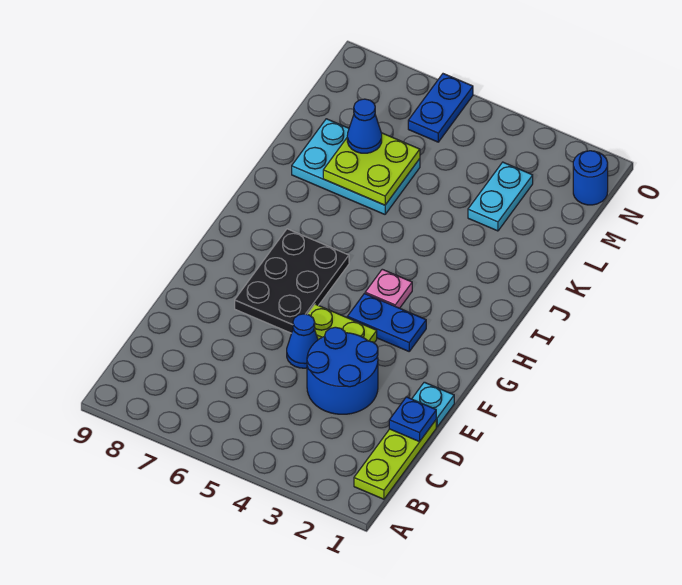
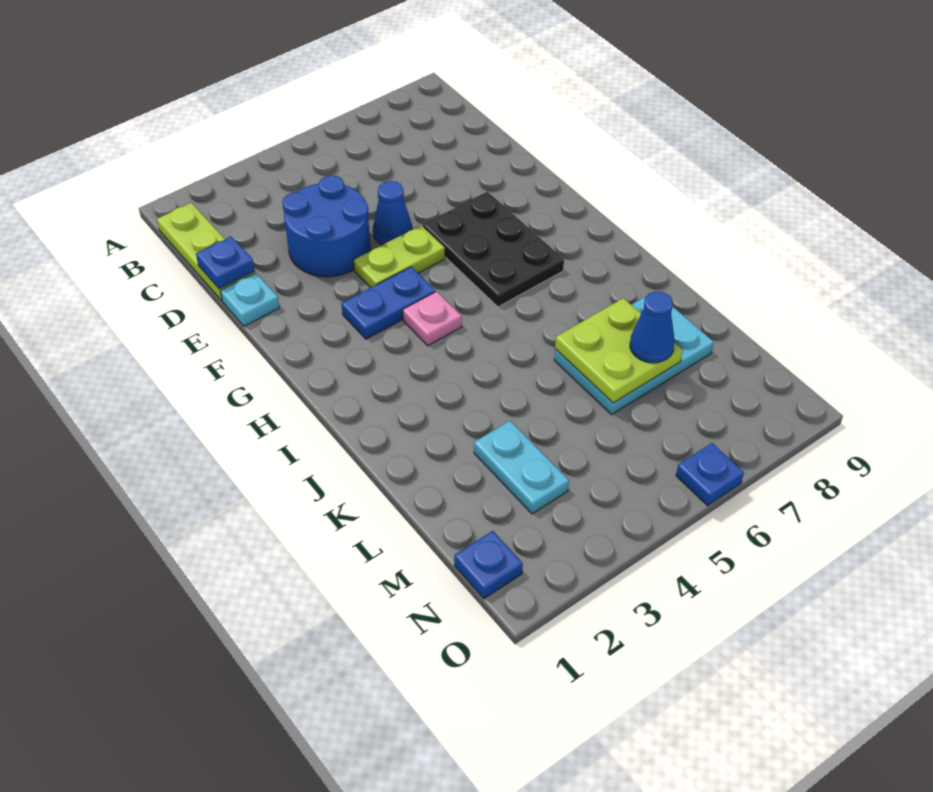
blue 1x1 round brick [573,151,608,205] -> blue 1x1 plate [454,531,523,599]
blue 1x2 plate [408,74,473,142] -> blue 1x1 plate [676,443,744,506]

